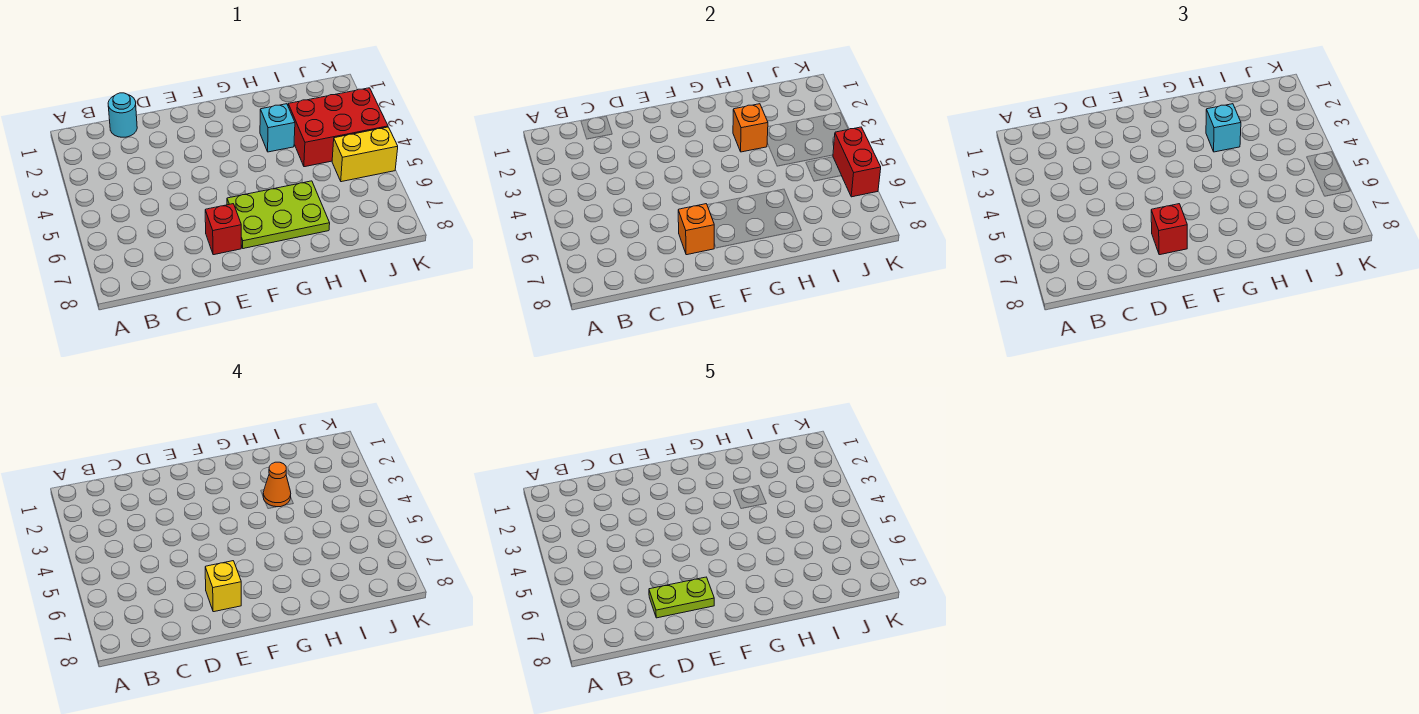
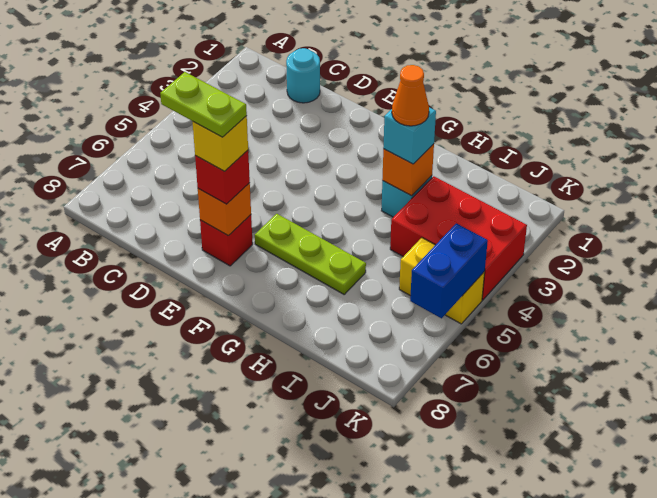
lime 2x3 plate [227,181,330,249] -> lime 1x3 plate [255,214,366,294]
red 1x2 brick [833,127,881,197] -> blue 1x2 brick [410,223,488,318]

